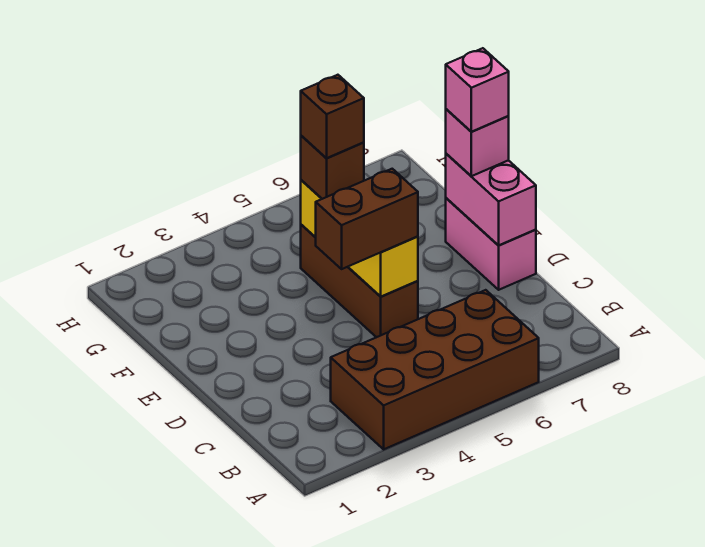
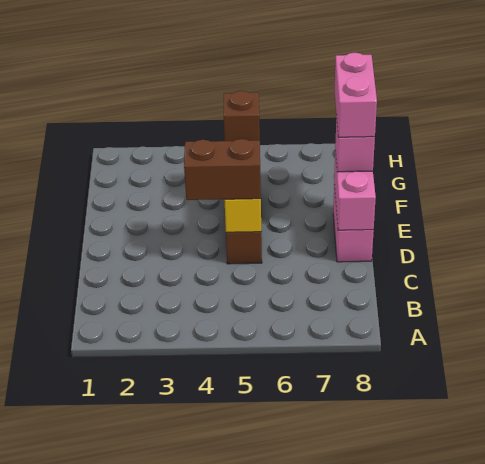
brown 2x4 brick [331,290,539,449] -> none
pink 1x1 brick [446,48,509,132] -> pink 1x2 brick [335,53,377,137]
brown 1x1 brick [301,75,364,158] -> none

